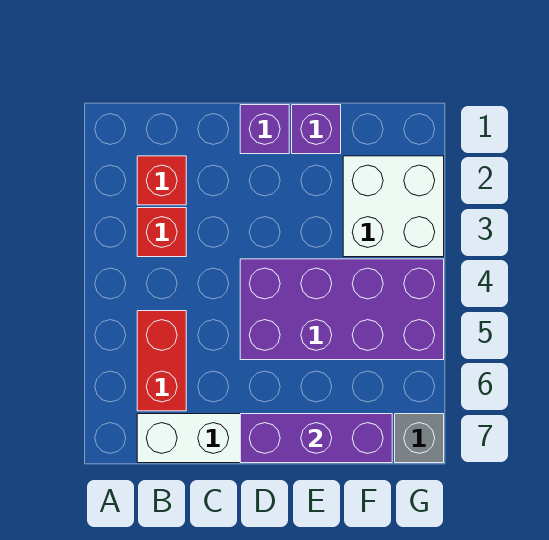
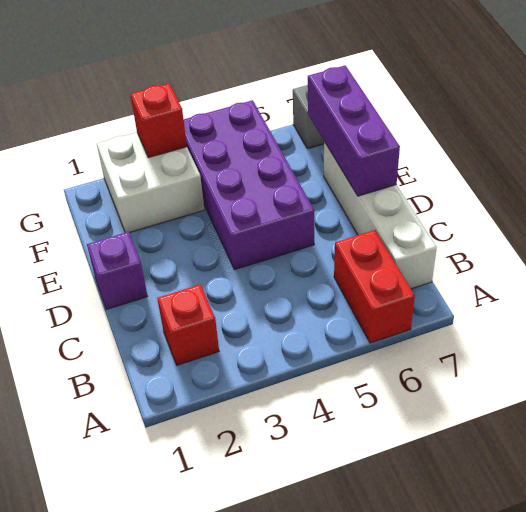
red 1x1 brick [137,208,186,257] -> red 1x1 brick moved to [130,83,187,158]
red 1x2 brick [137,311,186,411] -> red 1x2 brick turned to [334,230,415,343]
purple 1x1 brick [292,105,341,154] -> none

